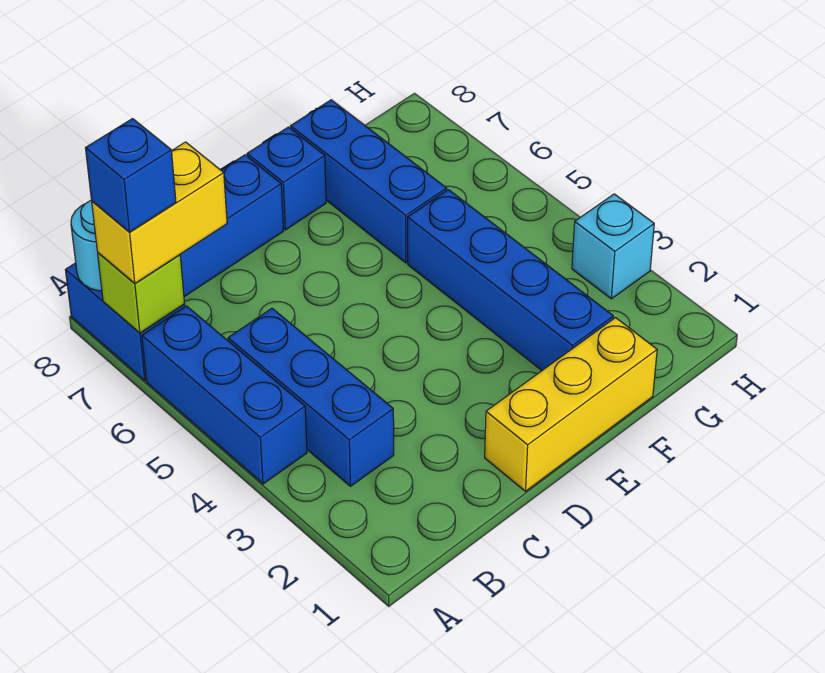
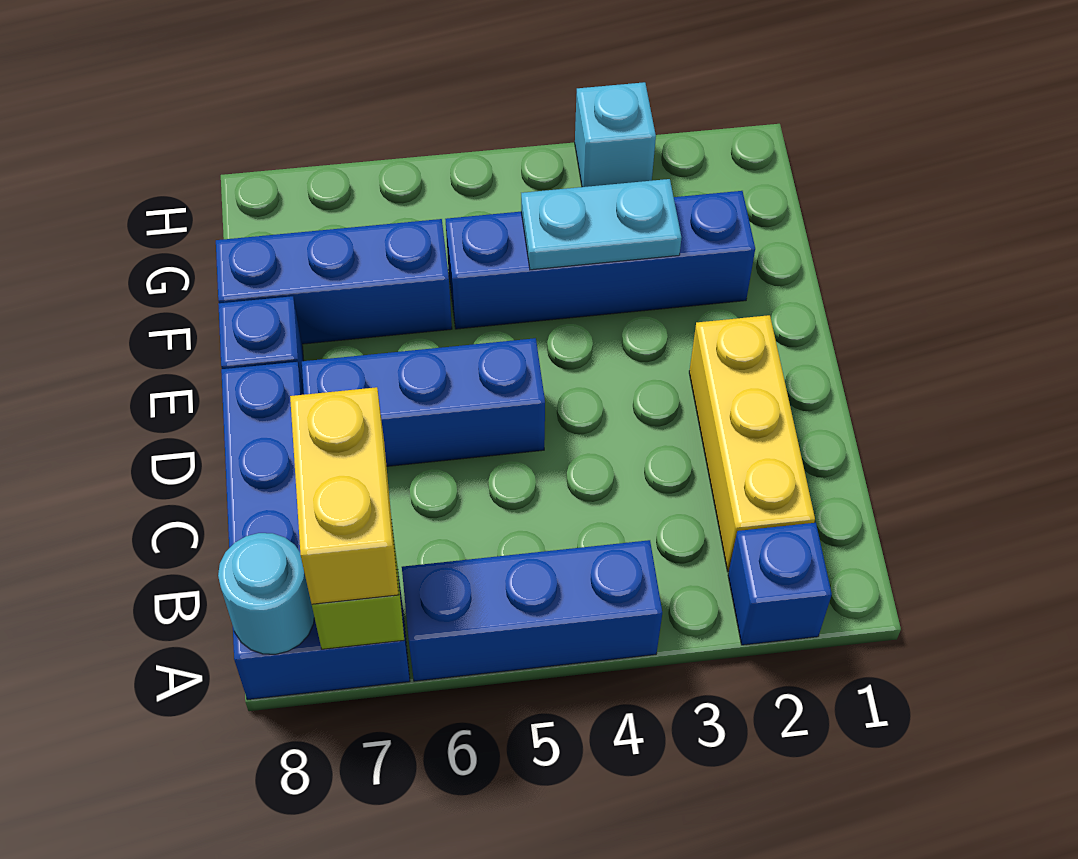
blue 1x1 brick [86,119,176,232] -> blue 1x1 brick moved to [728,523,832,645]
blue 1x3 brick [228,308,394,486] -> blue 1x3 brick moved to [302,338,545,466]
yellow 1x3 brick [485,318,657,491] -> yellow 1x3 brick moved to [689,315,815,572]
none -> cyan 1x2 plate [521,179,681,270]

